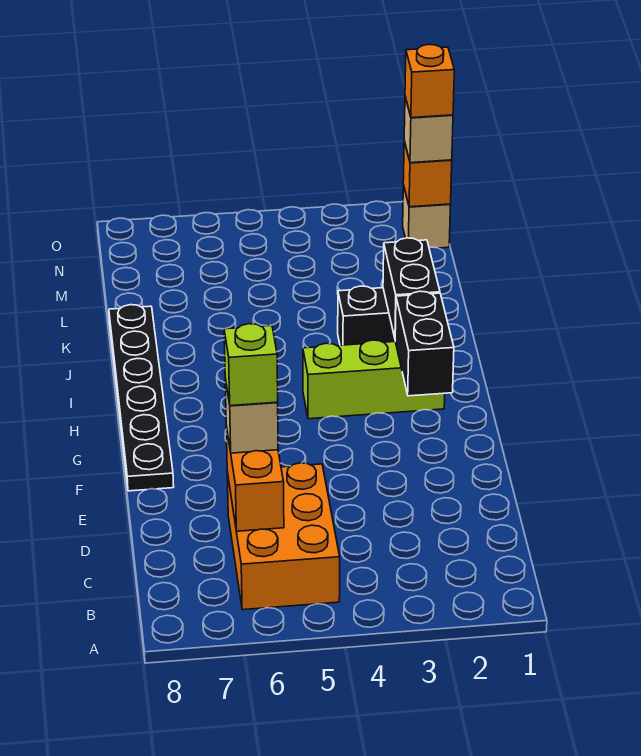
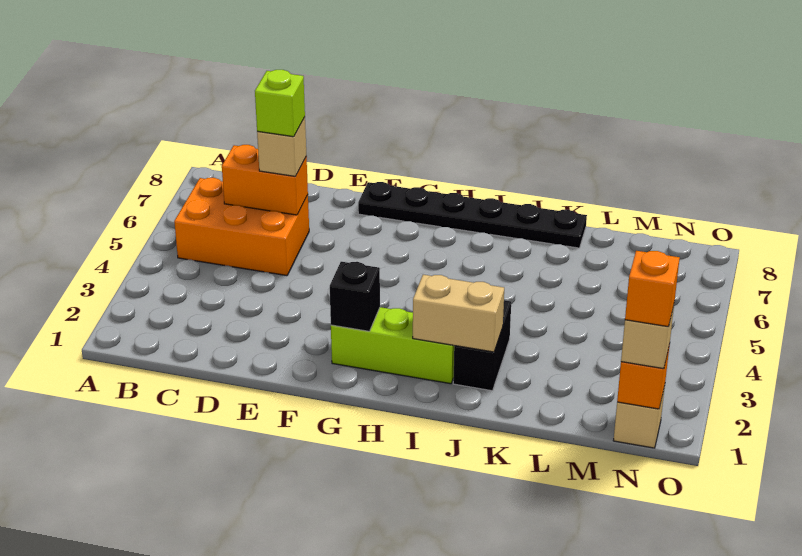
black 1x2 brick [395,291,454,396] -> black 1x1 brick [330,262,380,331]
lime 1x3 brick [303,340,445,419] -> lime 1x3 brick turned to [331,307,454,384]
black 1x2 brick [383,238,440,338] -> tan 1x2 brick [413,275,504,352]

